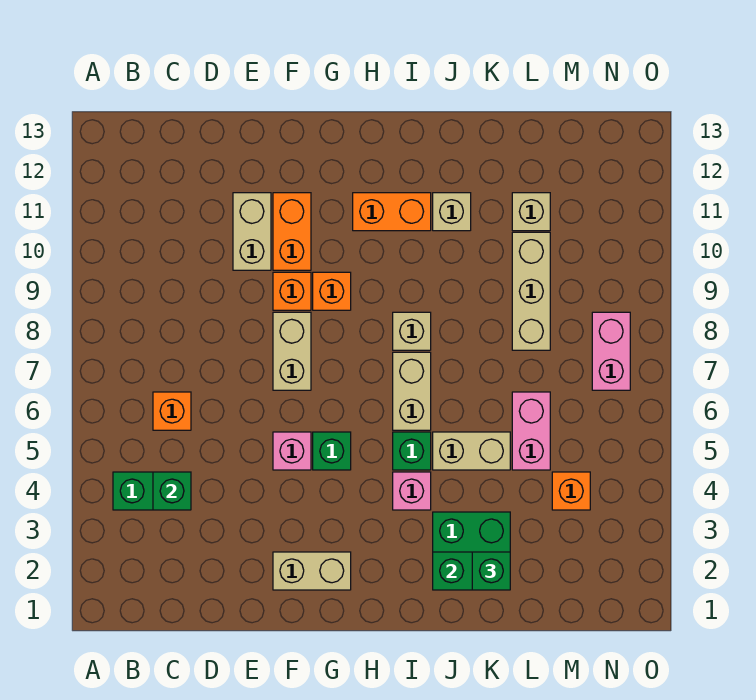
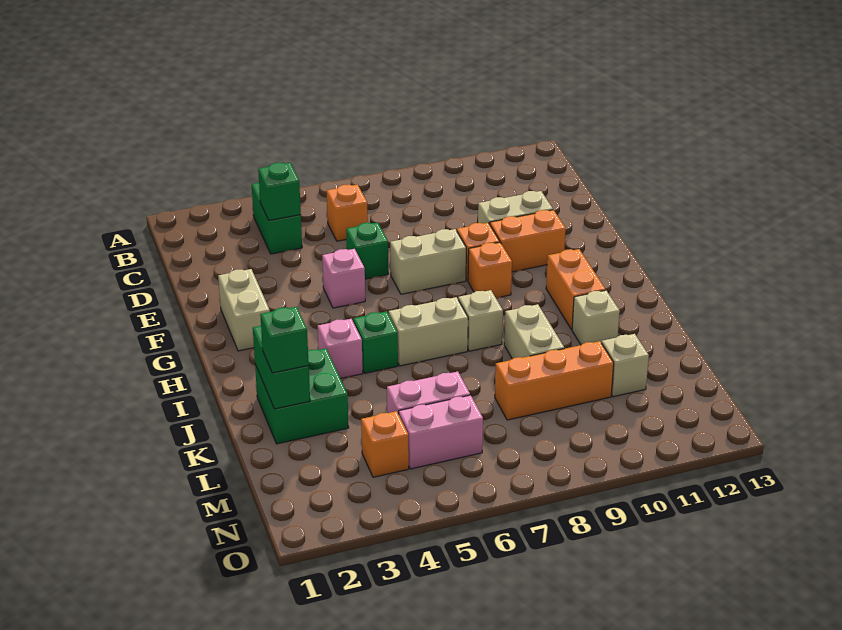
green 1x1 brick [313,432,351,470] -> green 1x1 brick moved to [346,222,388,279]
tan 1x2 brick [433,432,510,470] -> tan 1x2 brick moved to [504,304,564,359]
tan 1x3 brick [512,232,550,350] -> orange 1x3 brick [495,341,614,420]
pink 1x2 brick [592,312,630,390] -> pink 1x2 brick moved to [399,395,483,469]

